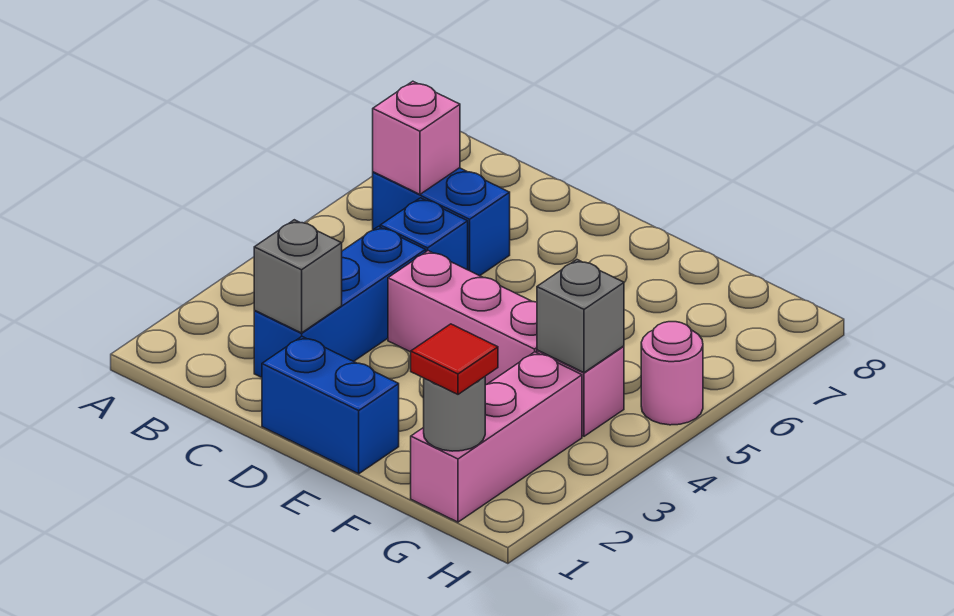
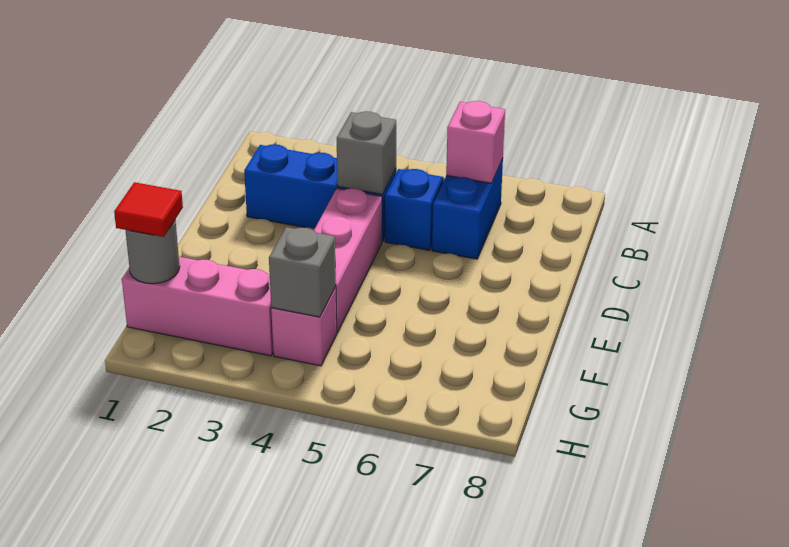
grey 1x1 brick [254,220,342,333] -> grey 1x1 brick moved to [337,111,396,194]
blue 1x2 brick [262,337,399,474] -> none
pink 1x1 round brick [641,322,703,425] -> none

